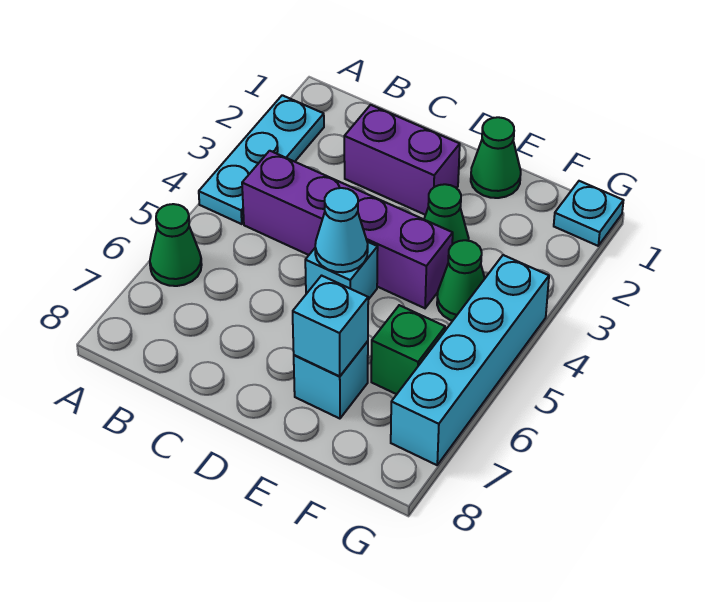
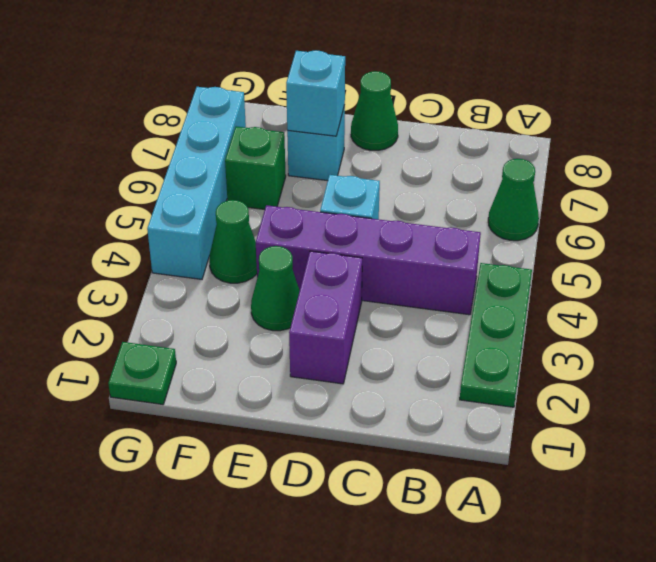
cyan 1x3 plate [199,95,324,224] -> green 1x3 plate [460,263,532,407]
purple 1x2 brick [344,105,460,215] -> purple 1x2 brick turned to [289,251,362,384]
cyan 1x1 cone [315,188,368,272] -> none
green 1x1 cone [471,117,521,198] -> green 1x1 cone moved to [351,71,398,150]
cyan 1x1 plate [554,181,623,246] -> green 1x1 plate [108,342,176,404]

